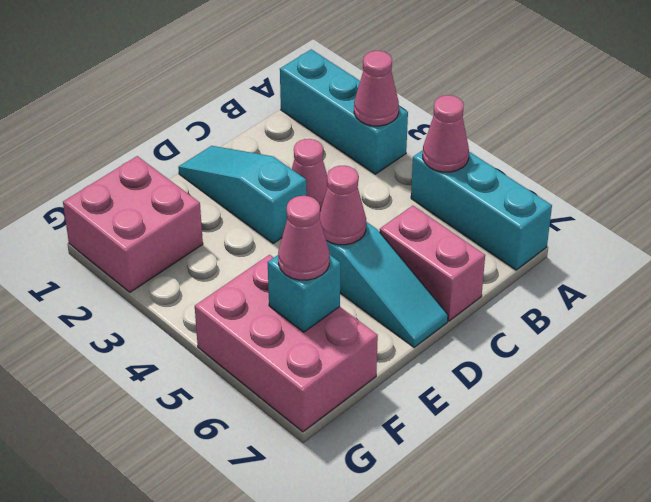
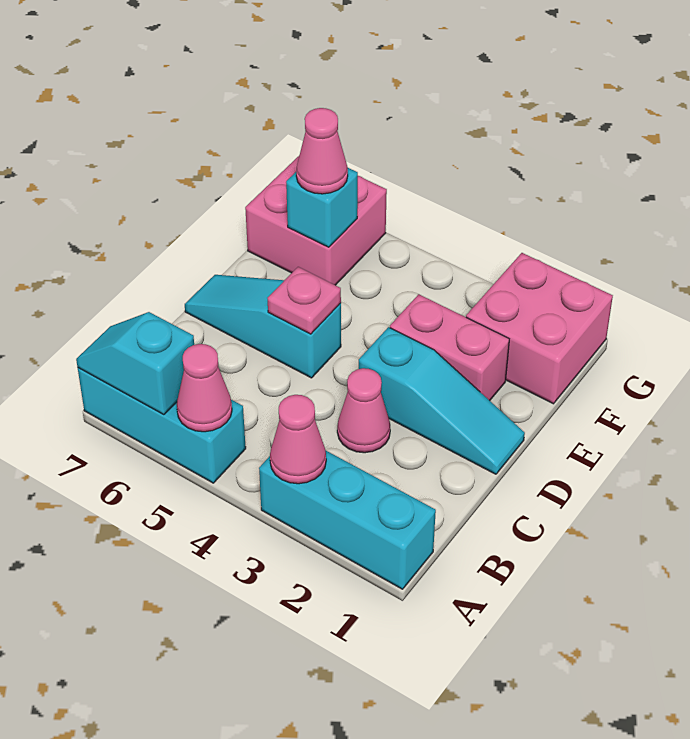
none -> cyan 1x2 slope [76,312,194,415]
pink 1x2 brick [380,206,485,321] -> pink 1x2 brick moved to [390,294,509,401]
pink 1x1 cone [320,166,366,245] -> pink 1x1 plate [268,267,341,334]
pink 2x3 brick [195,255,378,432] -> pink 2x2 brick [245,156,387,285]

